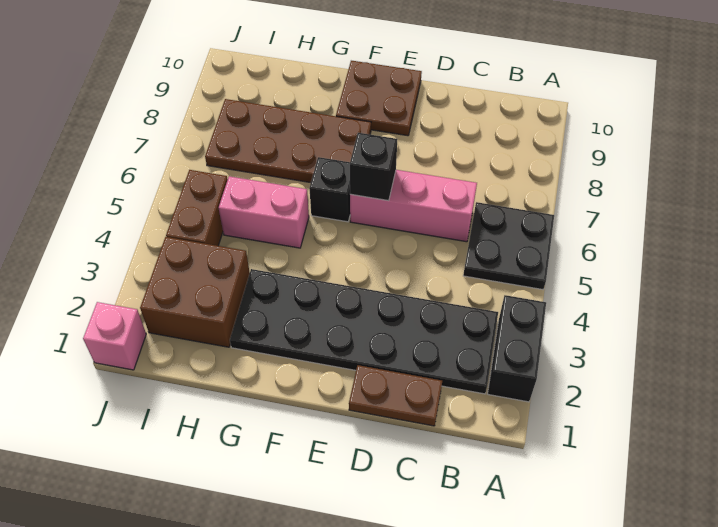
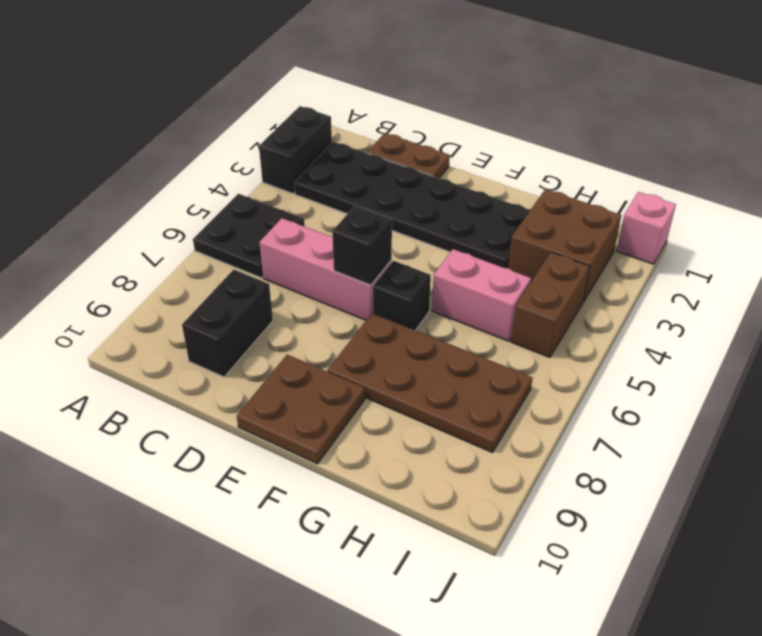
none -> black 1x2 brick [182,269,273,377]

